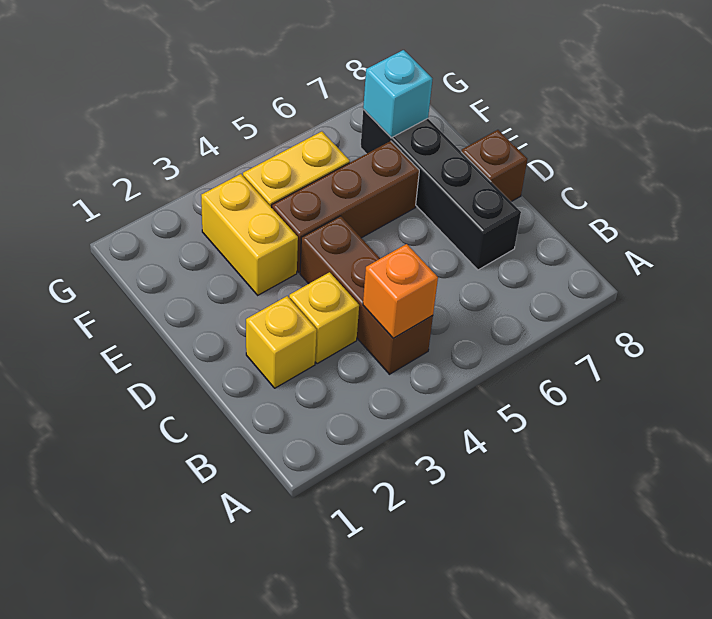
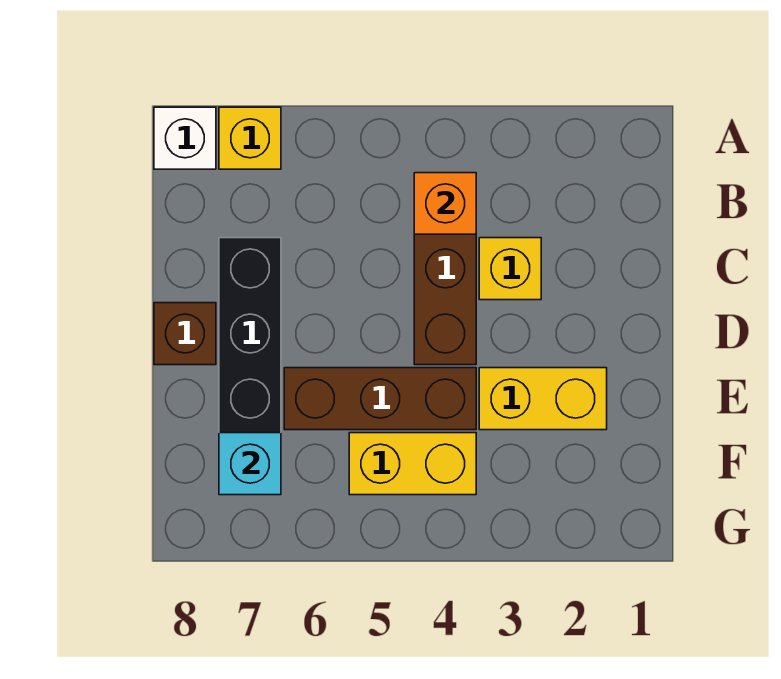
none -> white 1x1 brick [154,107,216,169]
yellow 1x1 brick [246,296,317,388] -> yellow 1x1 brick moved to [219,107,281,169]
yellow 1x2 brick [201,174,298,295] -> yellow 1x2 brick turned to [479,368,607,430]

